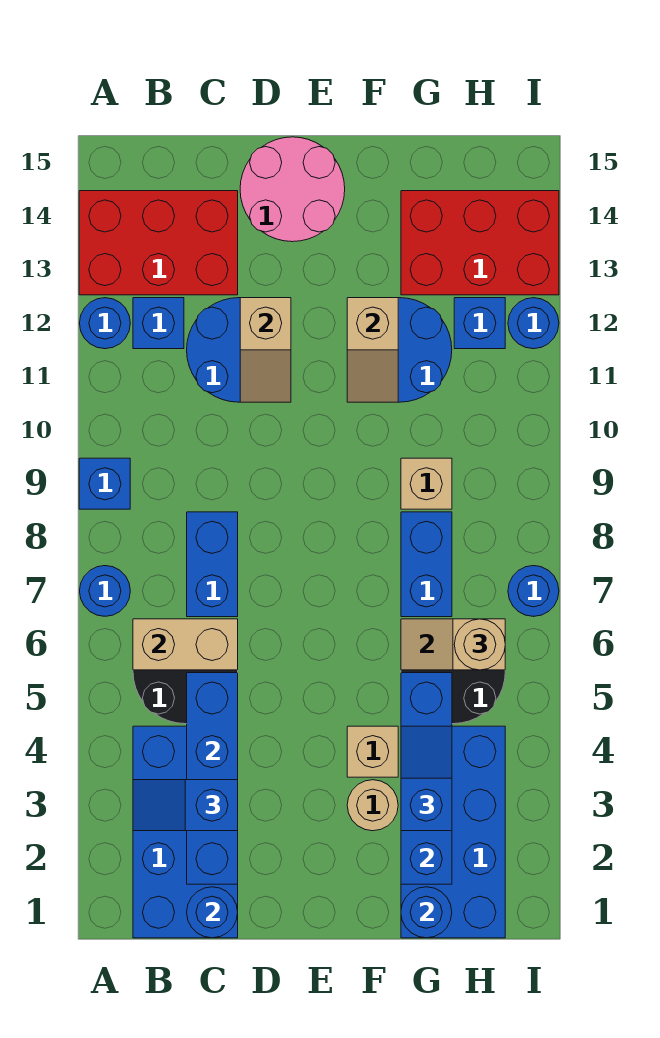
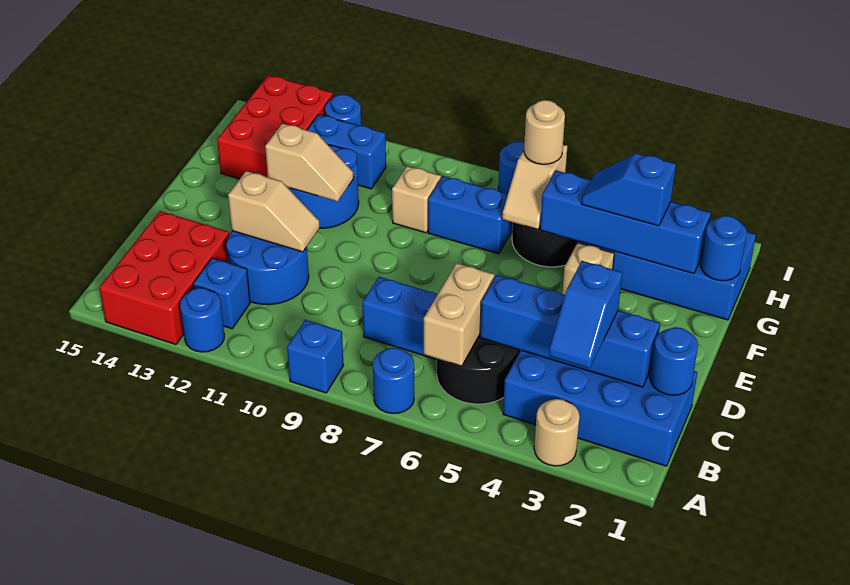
pink 2x2 round brick [240,137,345,242] -> none
tan 1x1 round brick [347,780,398,831] -> tan 1x1 round brick moved to [534,399,580,466]
blue 1x1 brick [454,298,505,349] -> blue 1x2 brick [307,115,386,189]

